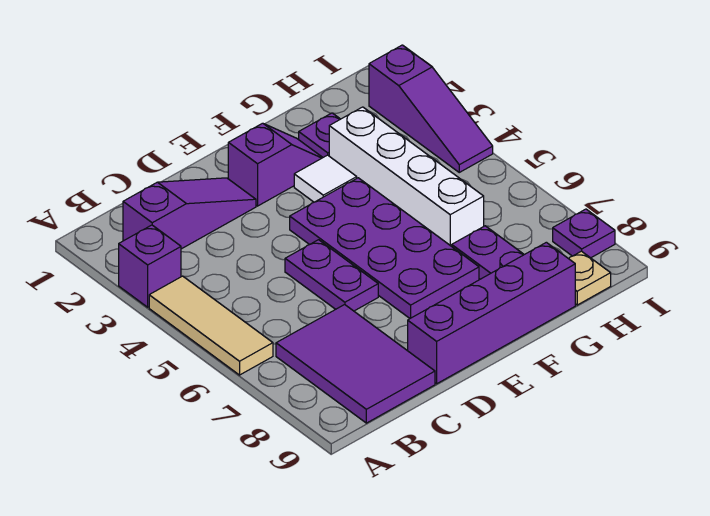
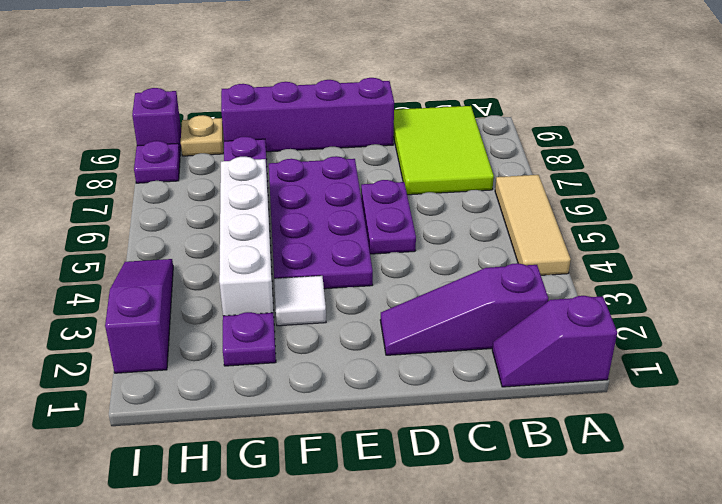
purple 1x1 brick [119,225,181,307] -> purple 1x1 brick moved to [132,88,181,152]
purple 2x3 tile [276,305,435,423] -> lime 2x3 tile [393,106,494,195]
purple 1x2 slope [228,123,323,206] -> purple 1x2 slope moved to [492,296,617,387]

